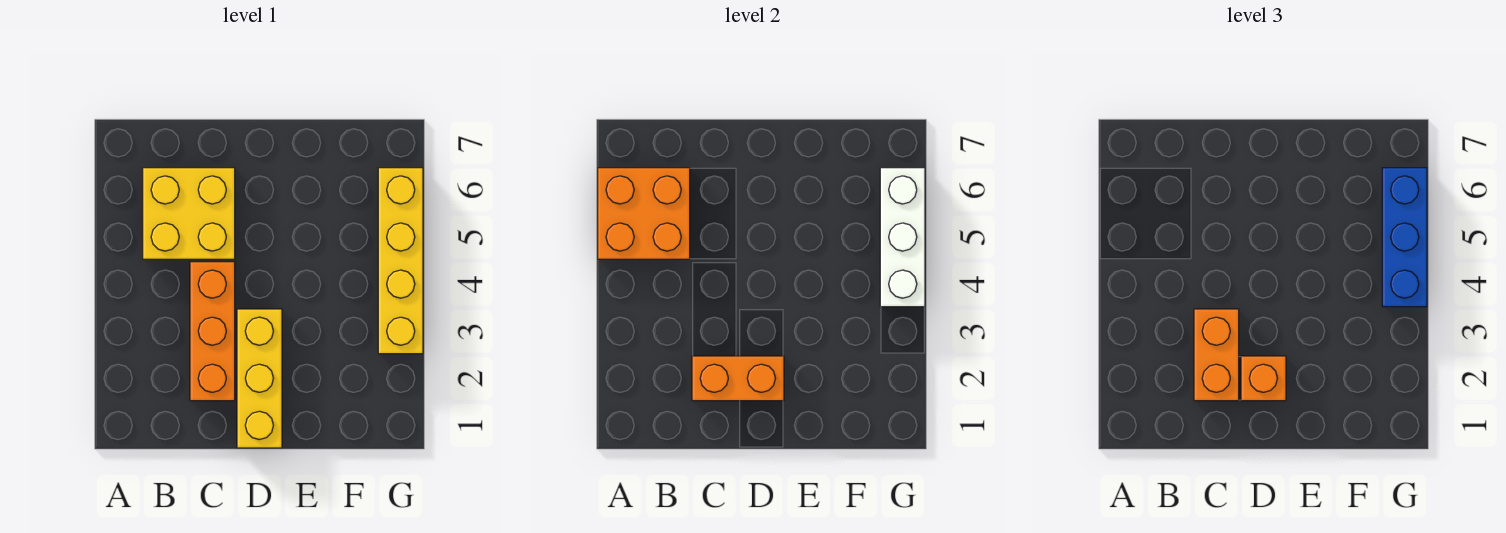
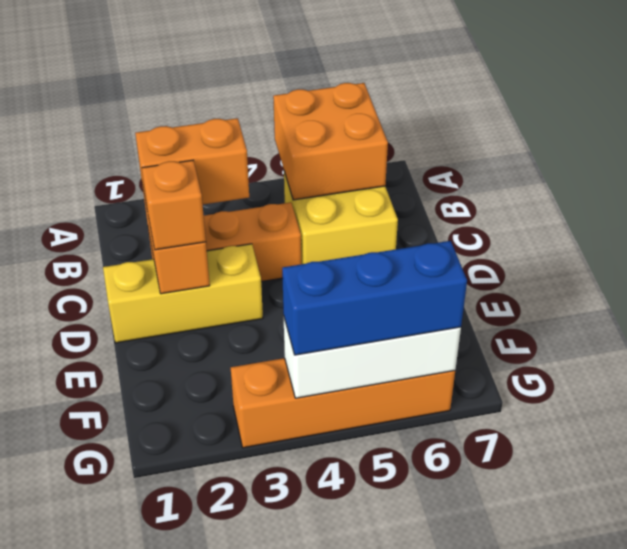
yellow 1x4 brick [378,168,423,354] -> orange 1x4 brick [231,358,455,448]

